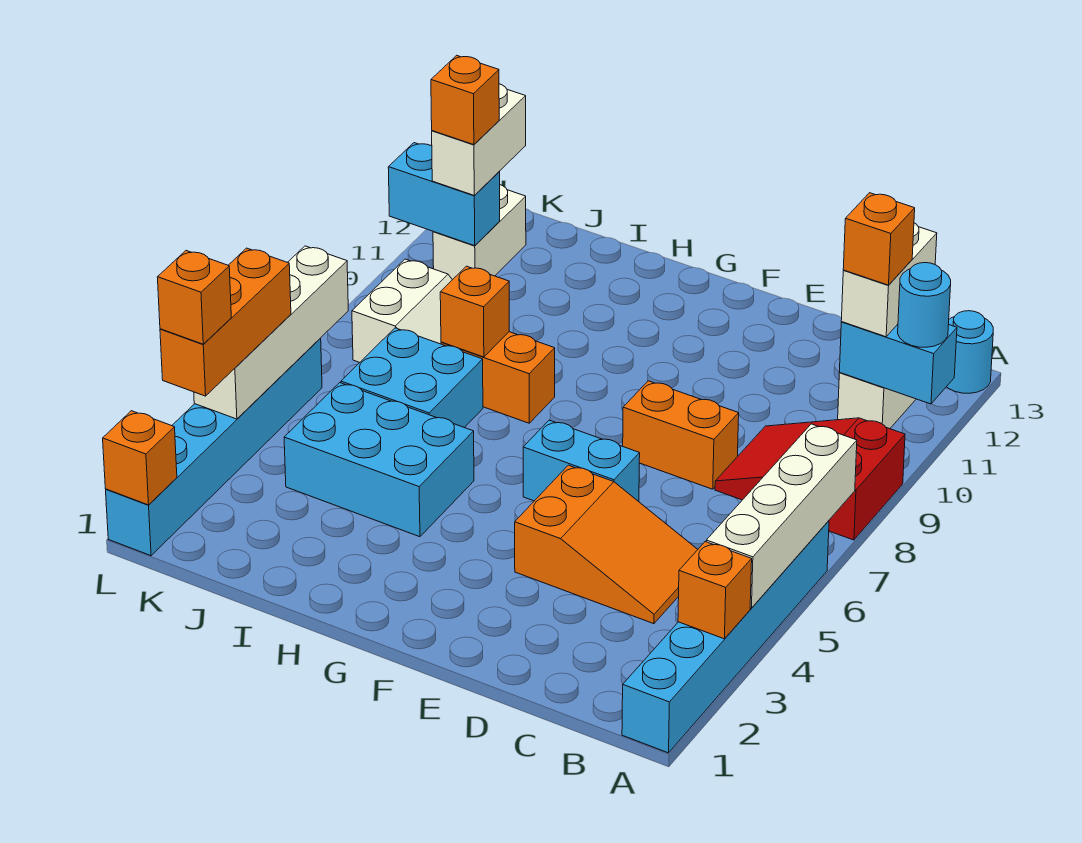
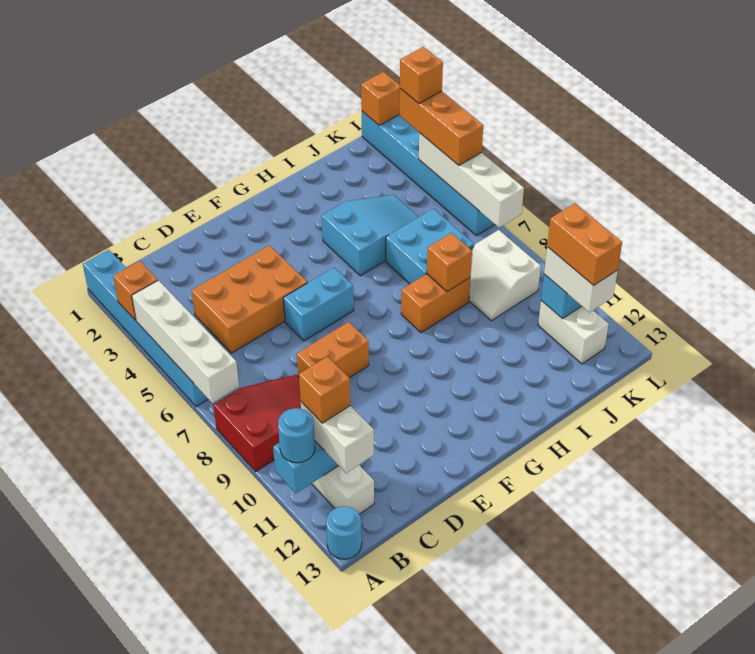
orange 2x3 slope [515,465,698,624] -> orange 2x3 brick [191,245,307,353]
cyan 2x3 brick [284,383,474,537] -> cyan 2x3 slope [322,195,418,276]
orange 1x1 brick [431,55,499,145] -> orange 1x2 brick [547,203,622,286]

